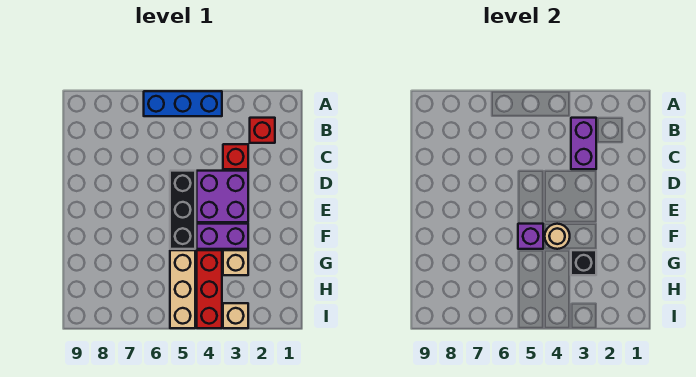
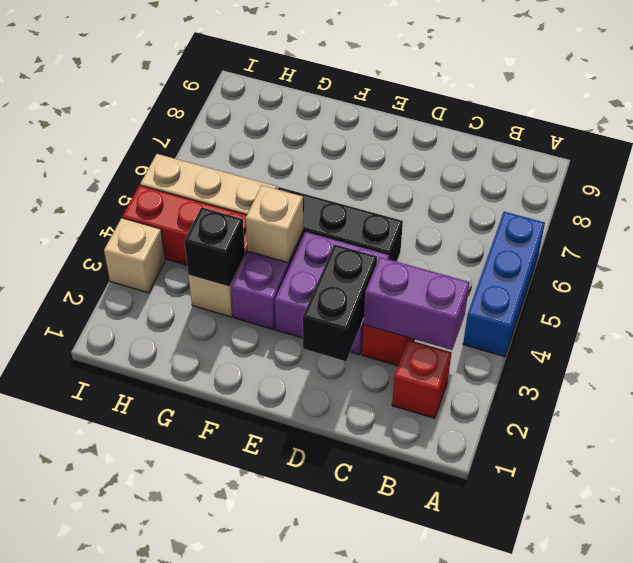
none -> black 1x2 brick [303,244,377,361]
tan 1x1 round brick [545,224,570,249] -> tan 1x1 brick [246,185,303,263]
purple 1x1 brick [518,224,543,249] -> none

